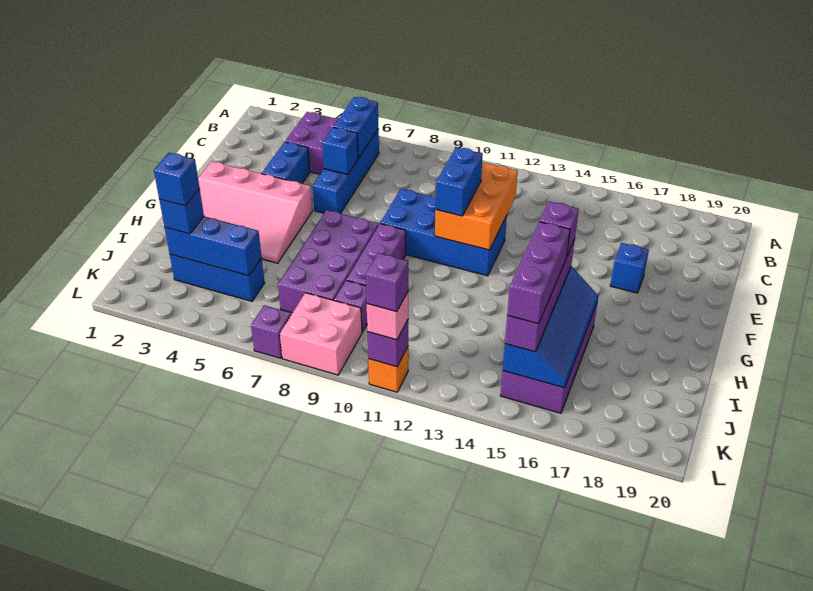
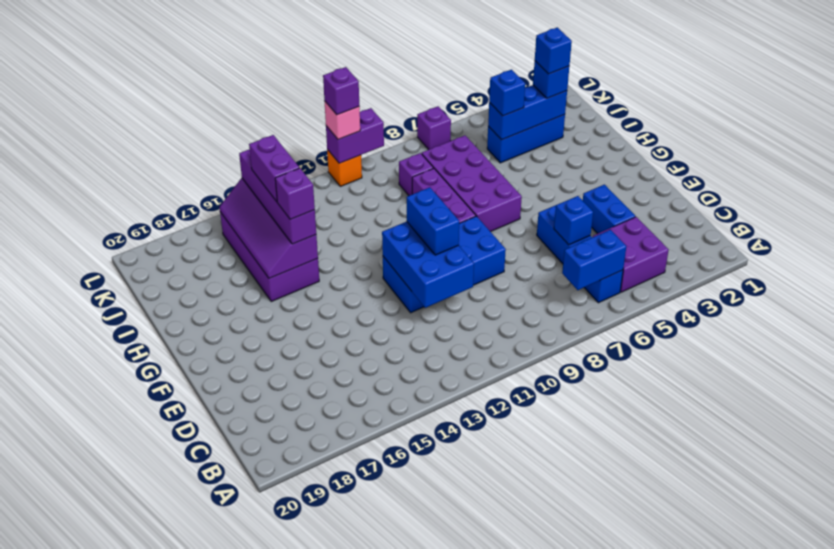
blue 1x2 brick [333,97,378,158] -> blue 1x2 brick turned to [562,230,626,290]
orange 2x3 brick [435,162,518,250] -> blue 2x3 brick [382,222,474,308]
blue 1x1 brick [610,243,649,293] -> blue 1x1 brick moved to [489,70,525,116]
pink 3x4 slope [198,161,312,263] -> none
blue 2x4 slope [503,266,598,388] -> purple 2x4 slope [219,178,318,278]
purple 1x3 brick [507,222,570,324] -> purple 1x2 brick [249,135,299,202]
pink 2x2 brick [280,293,362,375] -> none
purple 1x1 brick [367,320,408,367] -> purple 1x2 brick [326,108,384,163]

